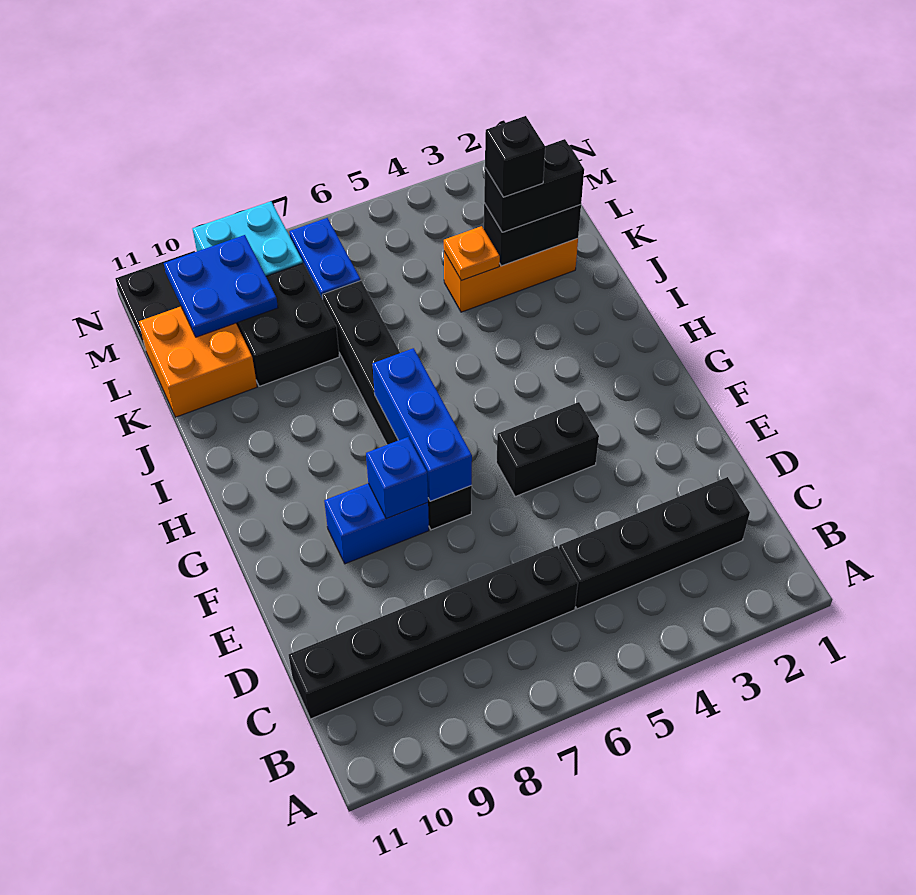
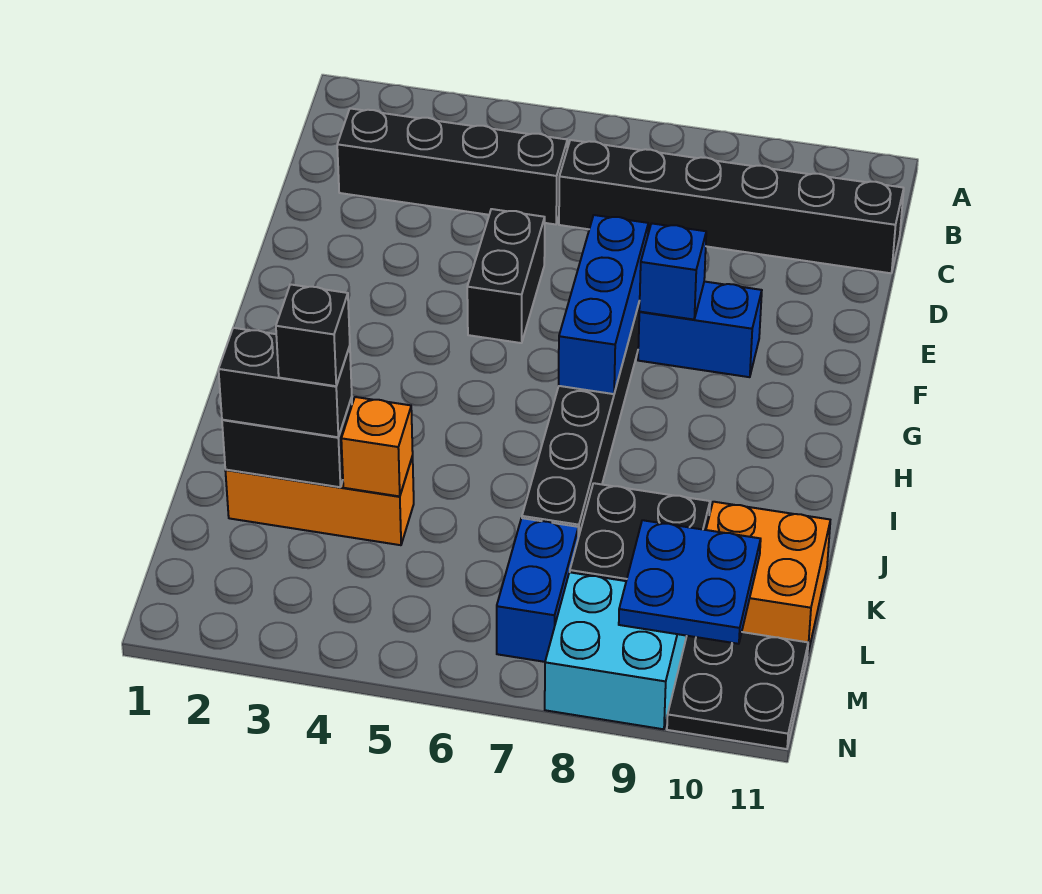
black 1x2 brick [496,402,599,497] -> black 1x2 brick turned to [467,209,545,343]
orange 1x1 plate [444,226,500,280] -> orange 1x1 brick [341,397,413,496]

